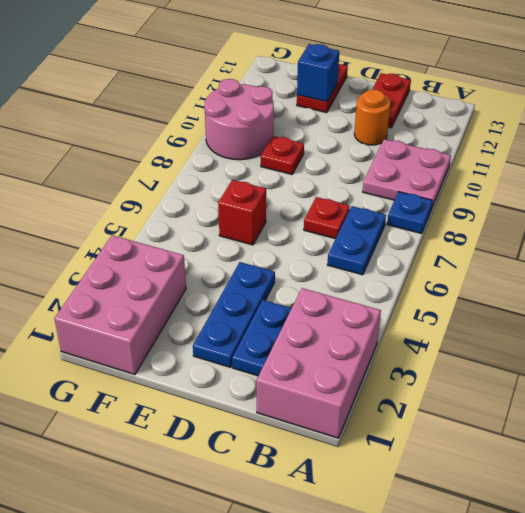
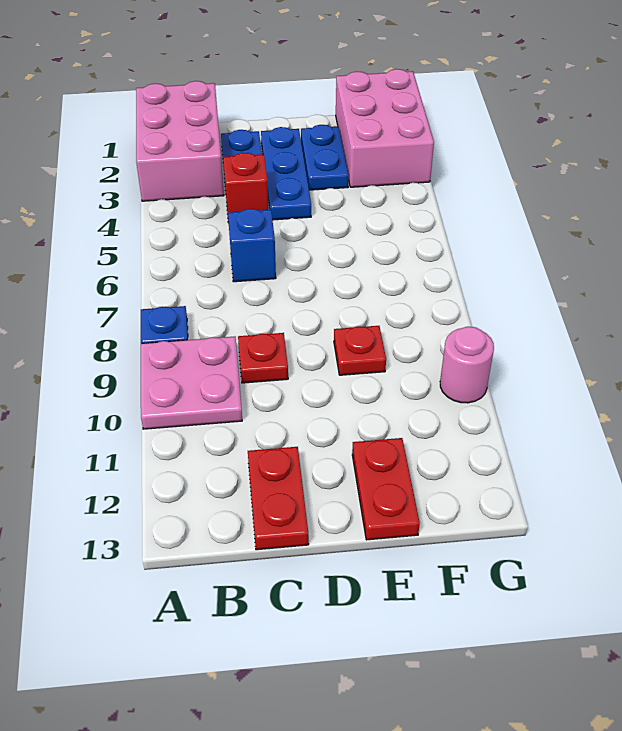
blue 1x2 plate [327,206,386,275] -> blue 1x2 plate moved to [301,125,349,190]
red 1x1 plate [304,197,350,239] -> red 1x1 plate moved to [238,333,288,383]
orange 1x1 round brick [354,89,391,145] -> none
red 1x1 brick [218,180,266,245] -> red 1x1 brick moved to [223,153,269,223]
blue 1x1 brick [297,44,339,102] -> blue 1x1 brick moved to [228,209,276,282]
pink 2x2 round brick [205,79,274,160] -> pink 1x1 round brick [440,327,494,403]

